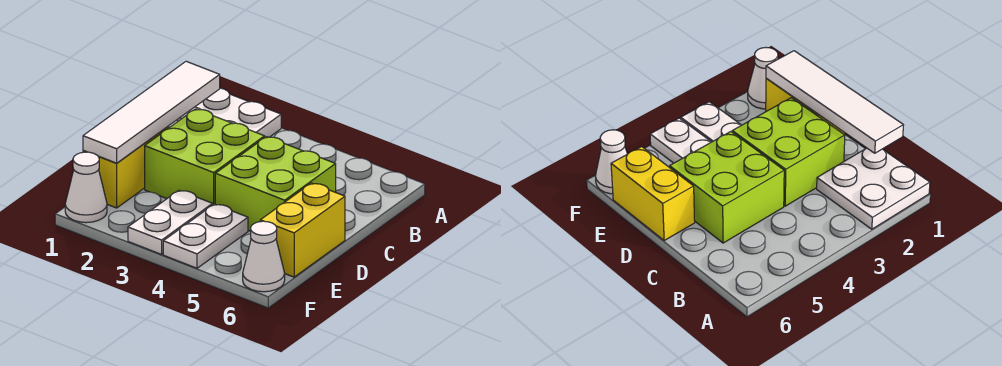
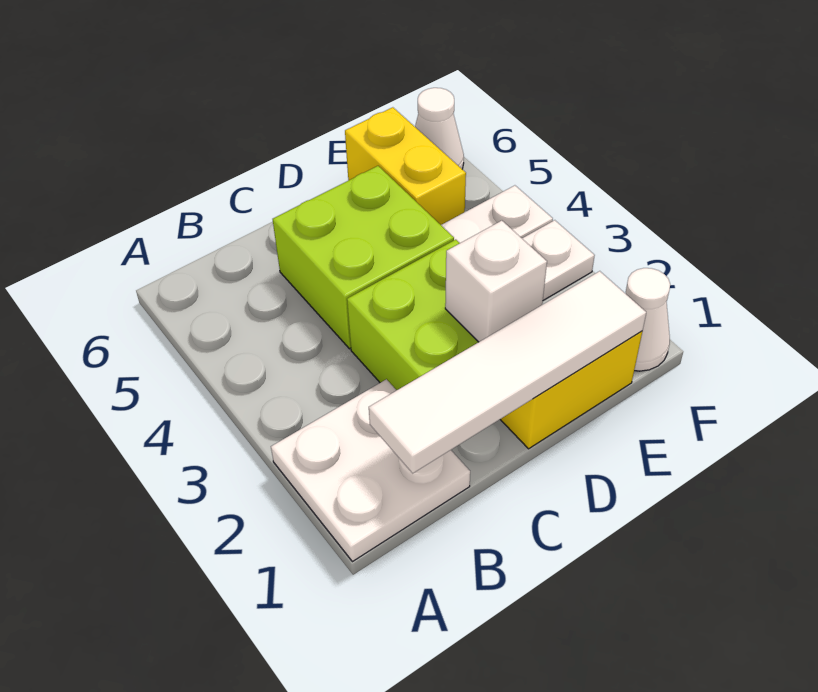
none -> white 1x1 brick [445,221,547,342]
yellow 1x2 brick [260,183,345,277] -> yellow 1x2 brick turned to [345,107,466,225]

